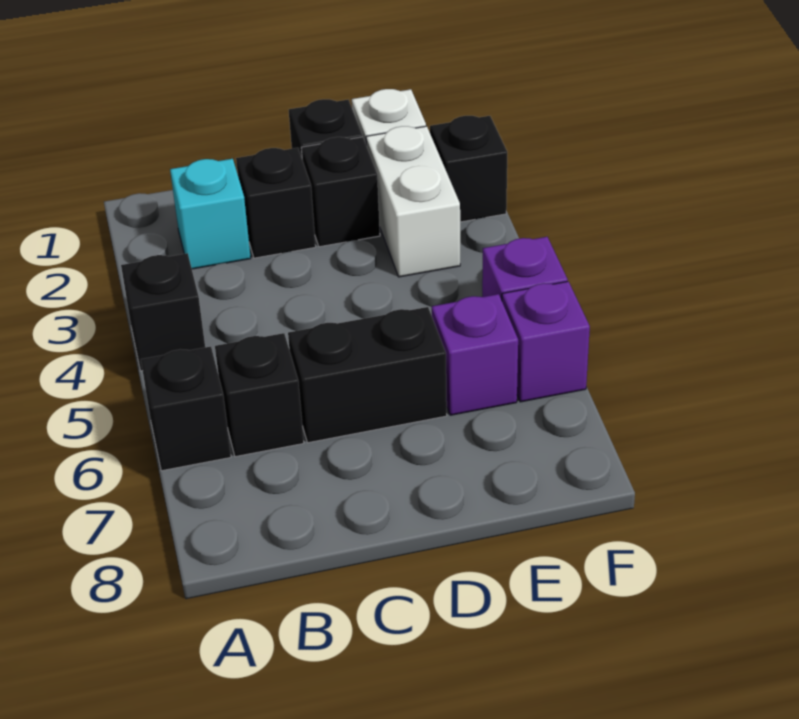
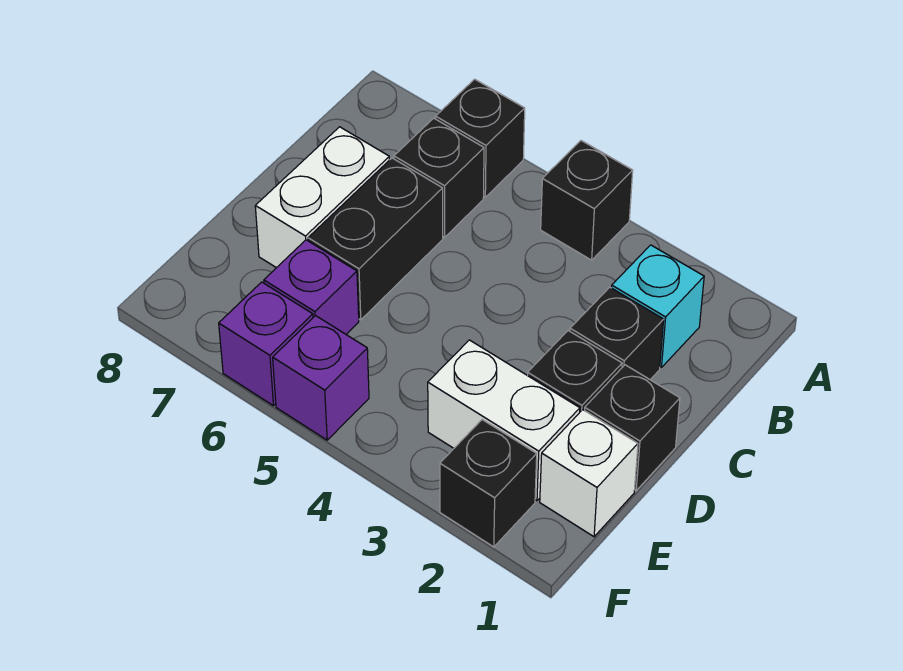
none -> white 1x2 brick [255,127,389,268]

